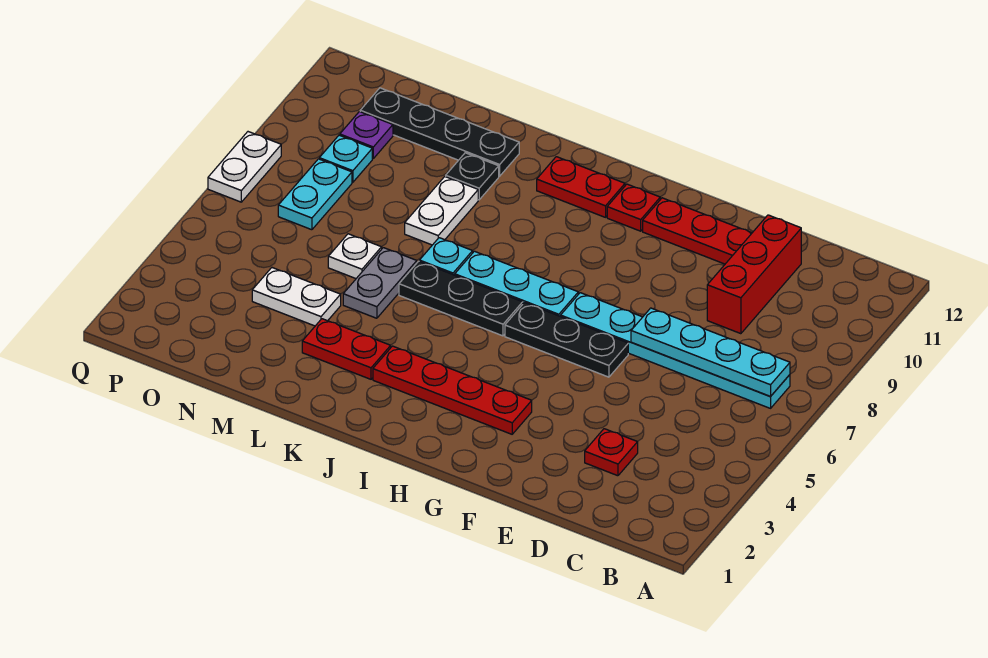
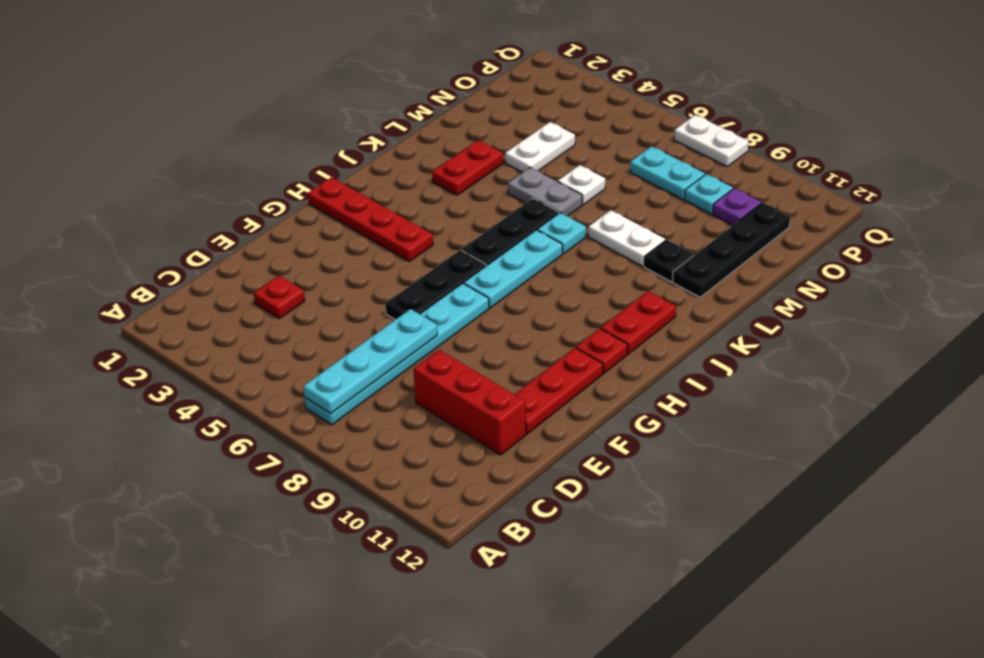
red 1x4 plate [373,346,532,434] -> red 1x4 plate turned to [308,177,433,261]

